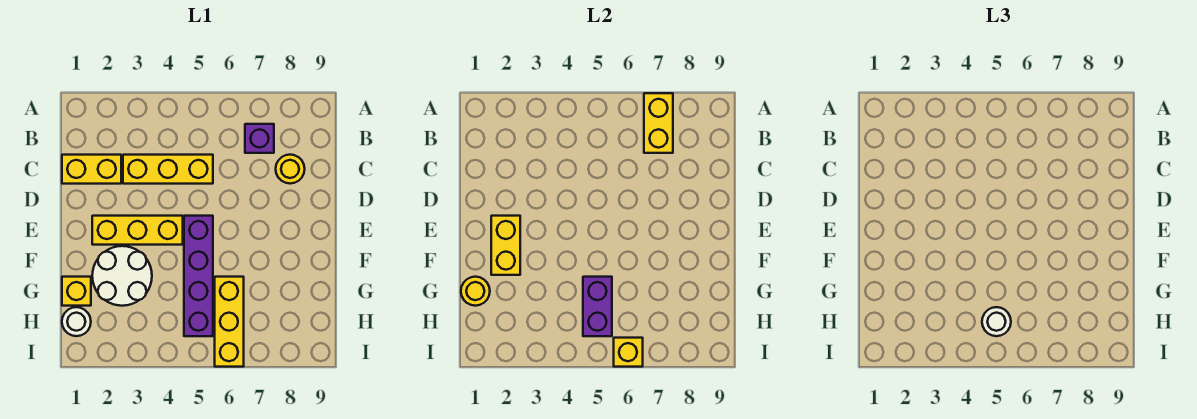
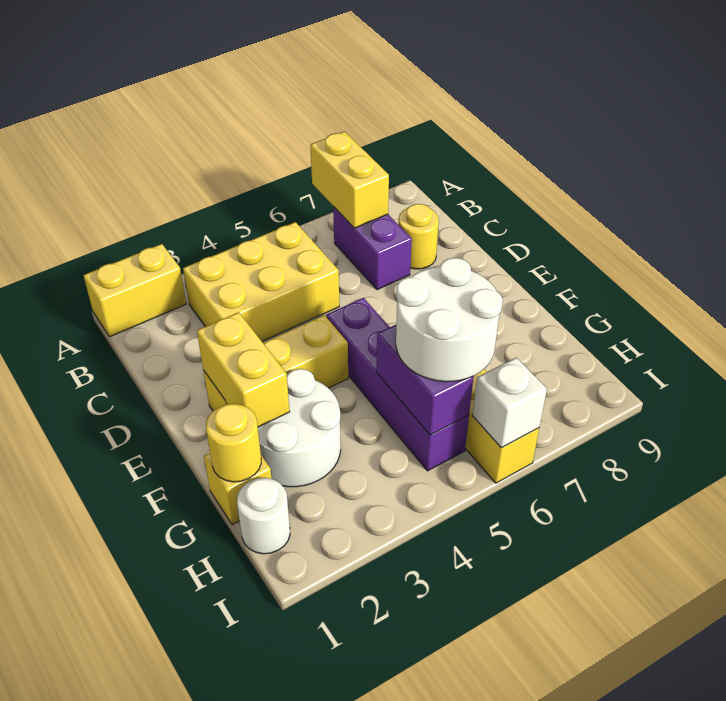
purple 1x1 brick [245,124,274,153] -> purple 1x2 brick [333,207,412,290]
yellow 1x2 brick [62,155,121,184] -> yellow 1x2 brick moved to [83,244,186,337]
yellow 1x3 brick [123,155,213,184] -> yellow 2x3 brick [183,222,339,341]
white 1x1 round brick [982,307,1011,336] -> white 2x2 round brick [396,258,503,382]
yellow 1x1 brick [614,338,643,367] -> white 1x1 brick [473,358,547,448]

